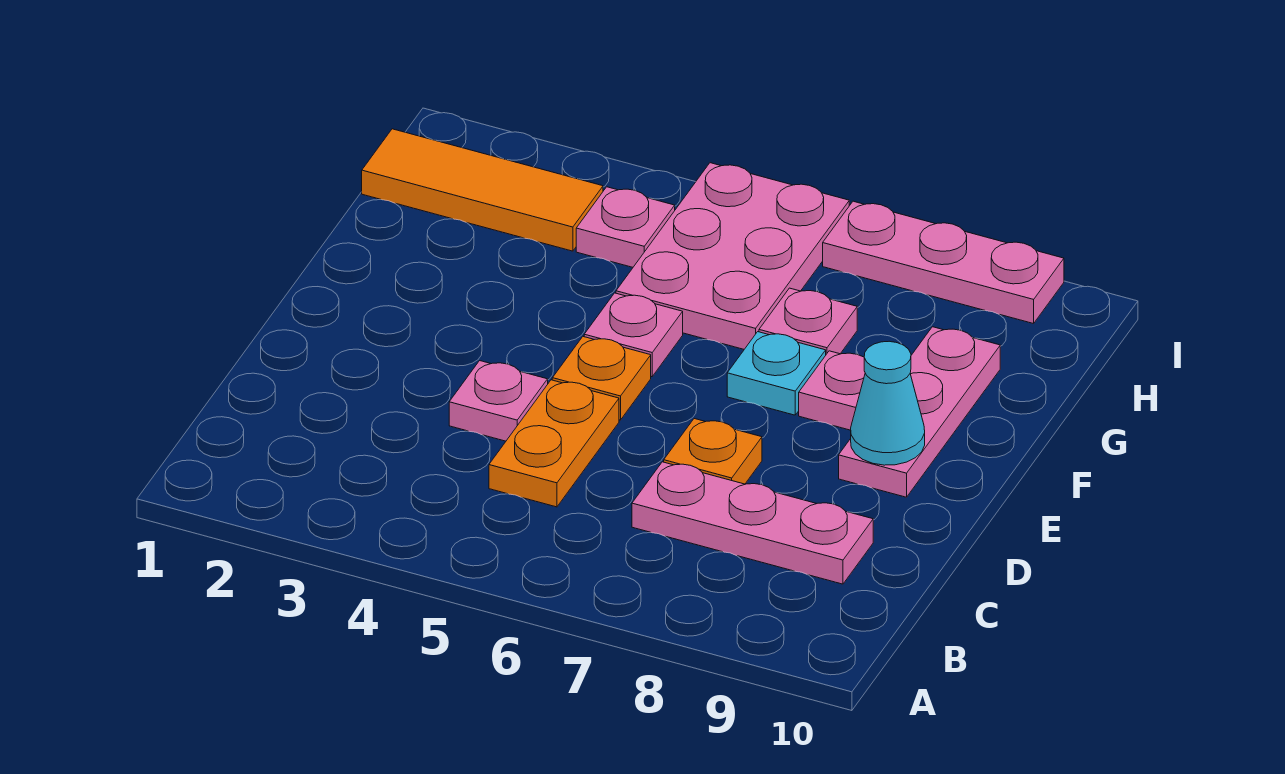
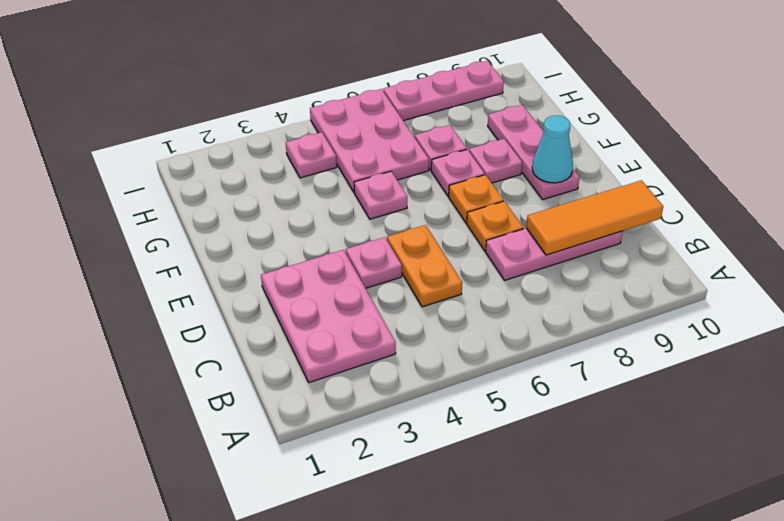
none -> pink 2x3 plate [261,250,396,383]
orange 1x1 plate [552,337,651,420] -> orange 1x1 plate moved to [449,175,504,223]
cyan 1x1 plate [727,332,826,415] -> pink 1x1 plate [431,149,485,196]
orange 1x3 tile [362,129,603,251] -> orange 1x3 tile moved to [526,180,663,255]

